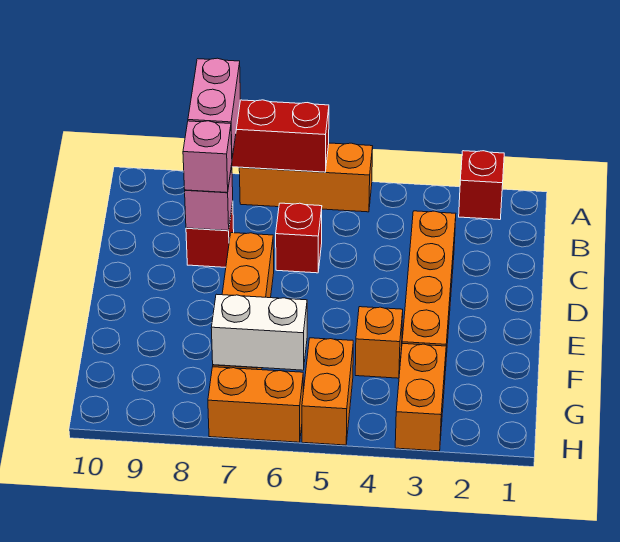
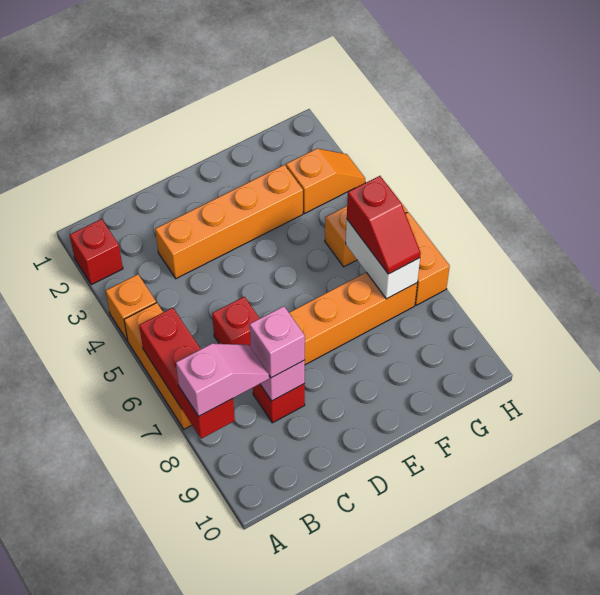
pink 1x2 brick [188,58,241,158] -> pink 1x2 slope [176,343,269,416]
orange 1x1 brick [355,307,403,378] -> orange 1x1 brick moved to [105,274,156,341]
orange 1x2 brick [395,343,446,451] -> orange 1x2 slope [286,149,365,213]
none -> red 1x2 slope [347,176,421,274]

